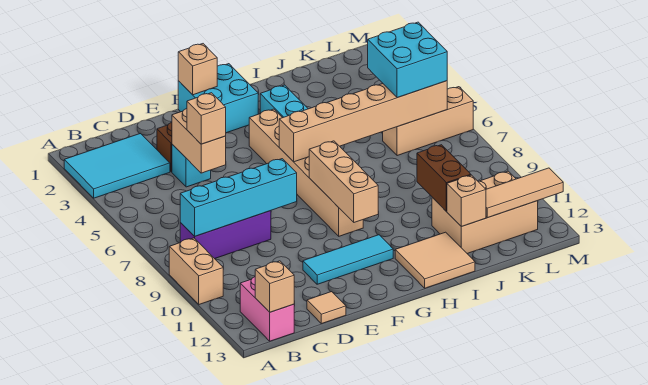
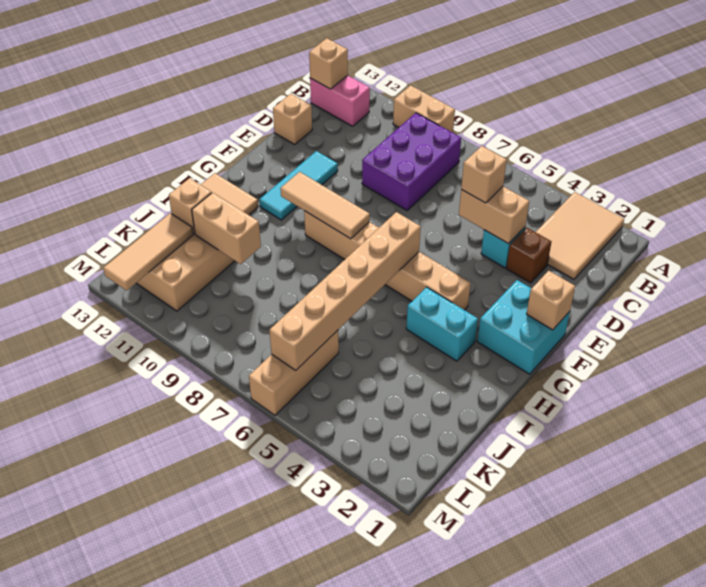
cyan 2x3 tile [64,134,170,198] -> tan 2x3 tile [536,192,624,279]
purple 1x3 brick [180,211,271,259] -> purple 2x3 brick [362,113,461,210]
cyan 1x4 brick [180,159,297,236] -> none
tan 1x1 tile [307,292,346,324] -> tan 1x1 brick [273,94,312,144]
tan 1x3 brick [309,141,378,222] -> tan 1x3 tile [280,172,370,239]
brown 1x2 brick [417,145,471,211] -> tan 1x2 brick [192,193,261,264]
cyan 2x2 brick [368,22,447,98] -> none

